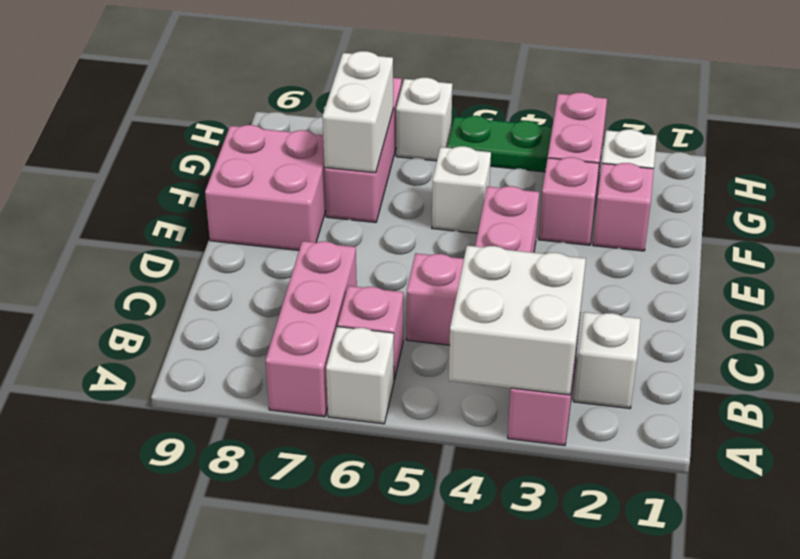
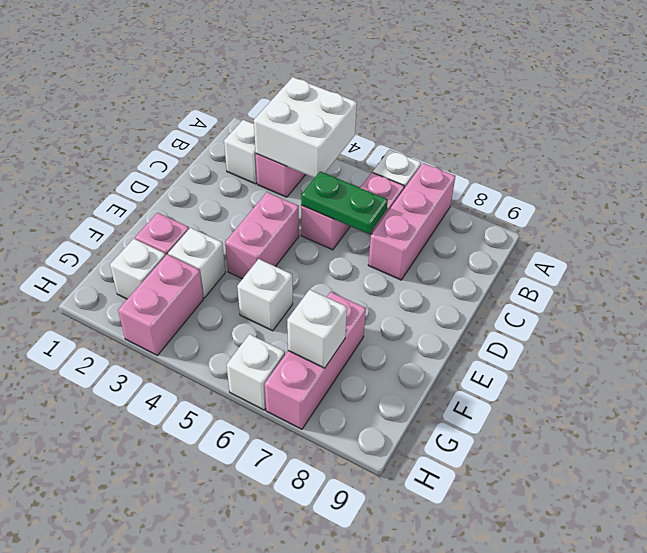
pink 2x2 brick [205,125,326,250] -> none
pink 1x1 brick [539,157,599,245] -> white 1x1 brick [168,228,225,298]
white 1x2 brick [323,51,393,173] -> white 1x1 brick [287,290,347,368]
green 1x2 plate [447,116,552,172] -> green 1x2 plate moved to [301,171,388,234]

